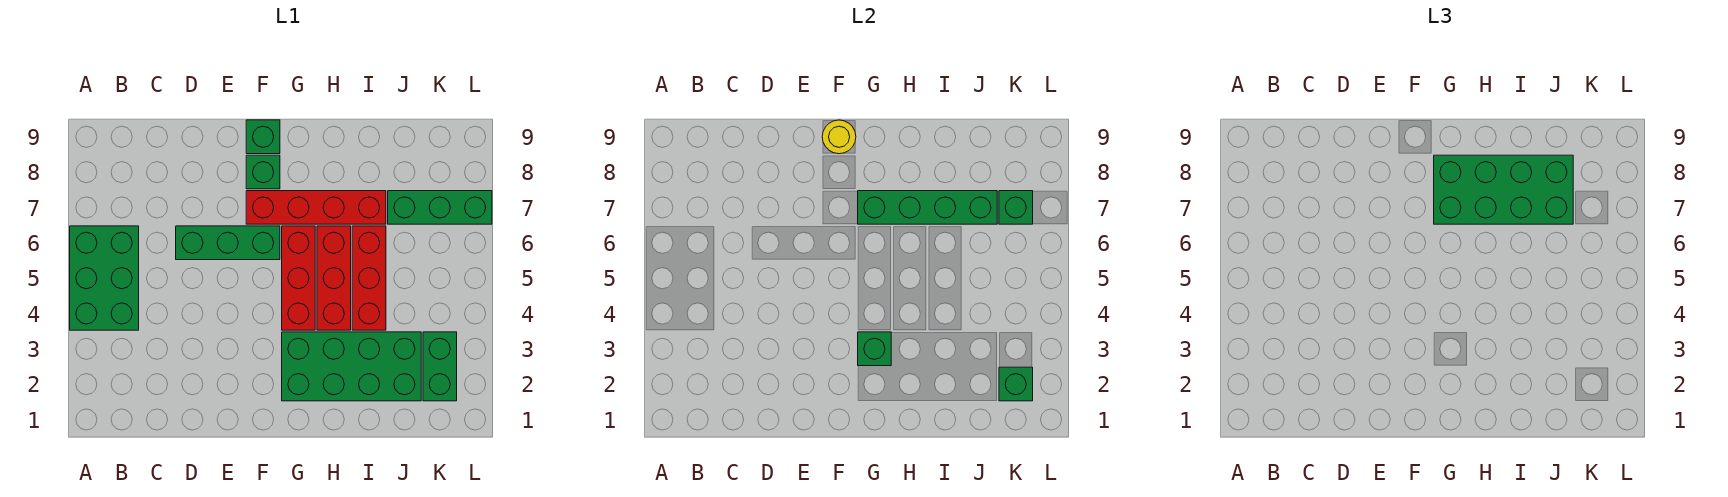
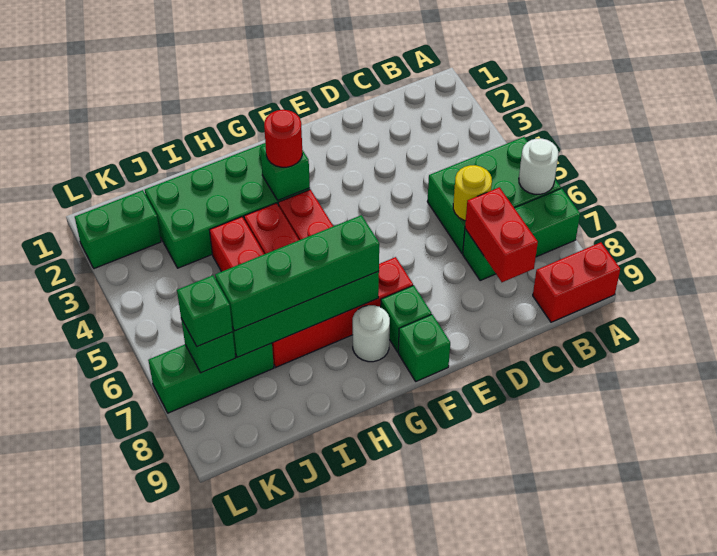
green 2x3 brick [70,226,139,330] -> green 2x3 brick turned to [427,137,561,253]
none -> white 1x1 round brick [519,138,558,194]
none -> red 1x2 brick [533,242,620,322]
none -> red 1x2 brick [465,187,538,282]
green 1x3 brick [176,226,280,260] -> green 1x3 brick moved to [463,188,580,281]
yellow 1x1 round brick [822,120,856,154] -> yellow 1x1 round brick moved to [453,165,492,221]
none -> red 1x1 round brick [264,110,302,167]
green 2x4 brick [1434,155,1573,224] -> green 1x4 brick [215,215,379,331]
none -> white 1x1 round brick [353,305,390,362]
green 1x2 brick [423,332,457,401] -> green 1x2 brick turned to [75,190,161,269]
green 1x1 brick [999,367,1033,401] -> green 1x1 brick moved to [177,275,233,347]

